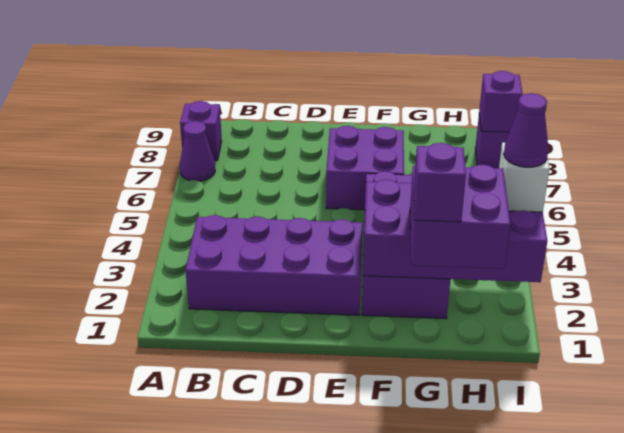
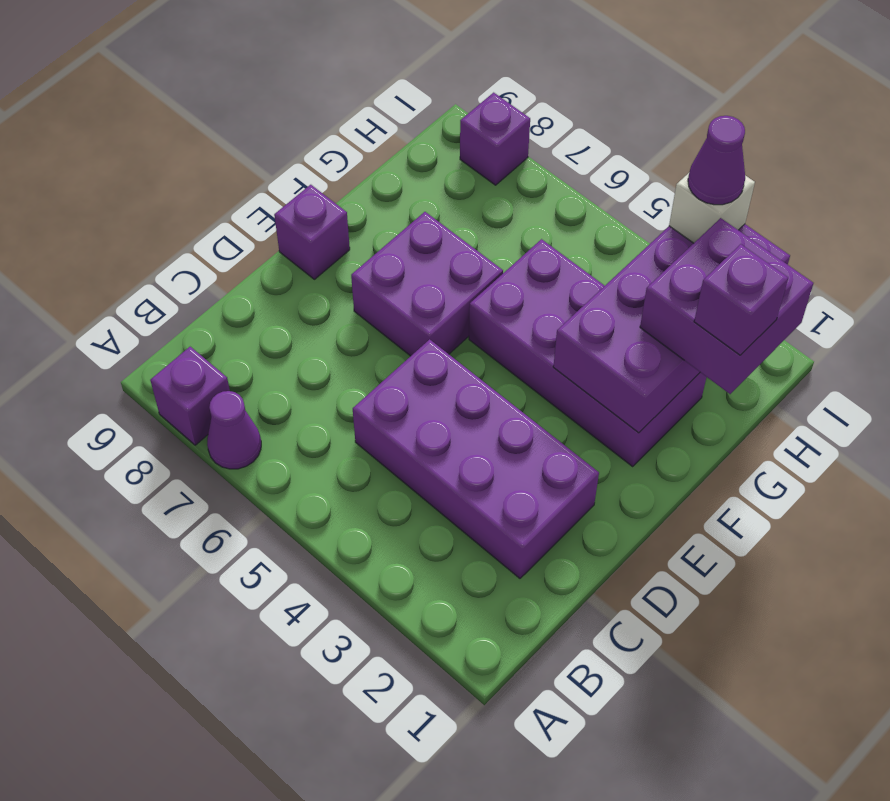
purple 2x4 brick [186,215,363,315] -> purple 2x4 brick turned to [353,339,599,578]
purple 1x1 brick [479,71,523,132] -> purple 1x1 brick moved to [274,185,350,279]

